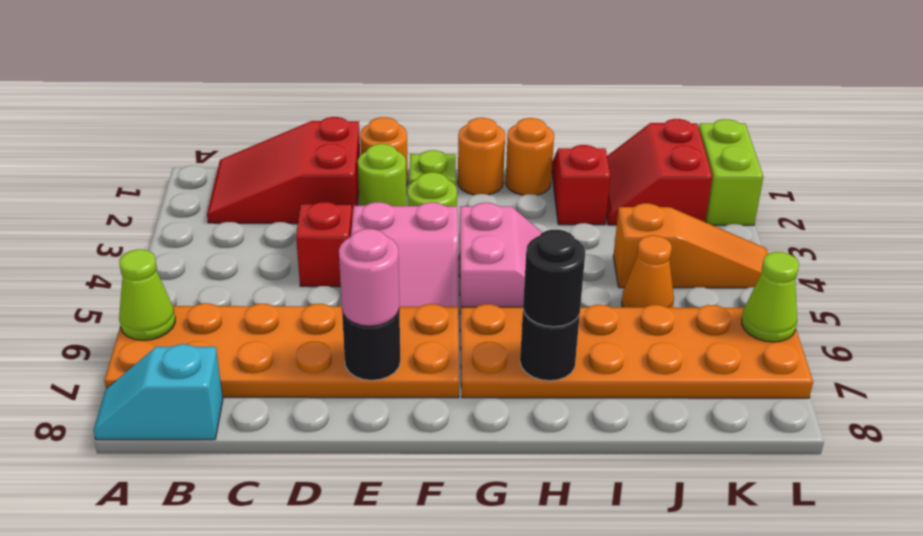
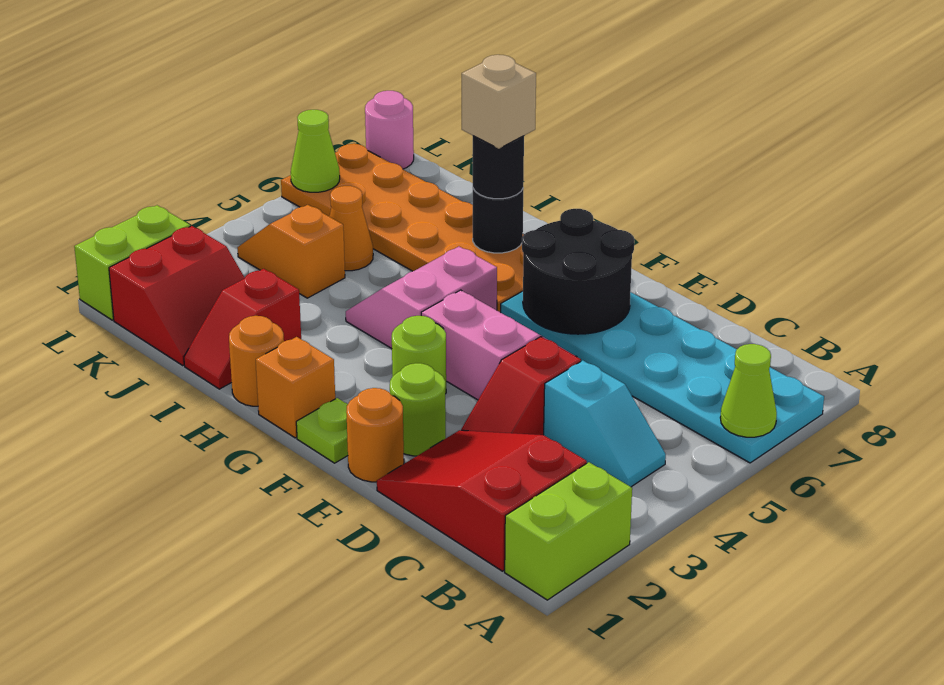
none -> lime 1x2 brick [505,462,632,600]
orange 2x6 plate [104,303,459,398] -> cyan 2x6 plate [501,291,824,463]
cyan 1x2 slope [94,344,223,440] -> cyan 1x2 slope moved to [544,361,666,487]
red 2x3 slope [207,117,360,224] -> red 2x3 slope turned to [377,430,587,571]
black 1x1 round brick [342,310,400,380] -> black 2x2 round brick [522,209,634,334]
pink 1x1 round brick [339,229,399,326] -> pink 1x1 round brick moved to [365,91,414,169]
orange 1x1 round brick [458,118,505,195] -> orange 1x1 brick [256,337,335,438]
none -> tan 1x1 brick [462,55,536,149]
orange 1x3 slope [613,203,768,288] -> orange 1x2 slope [237,205,345,298]

